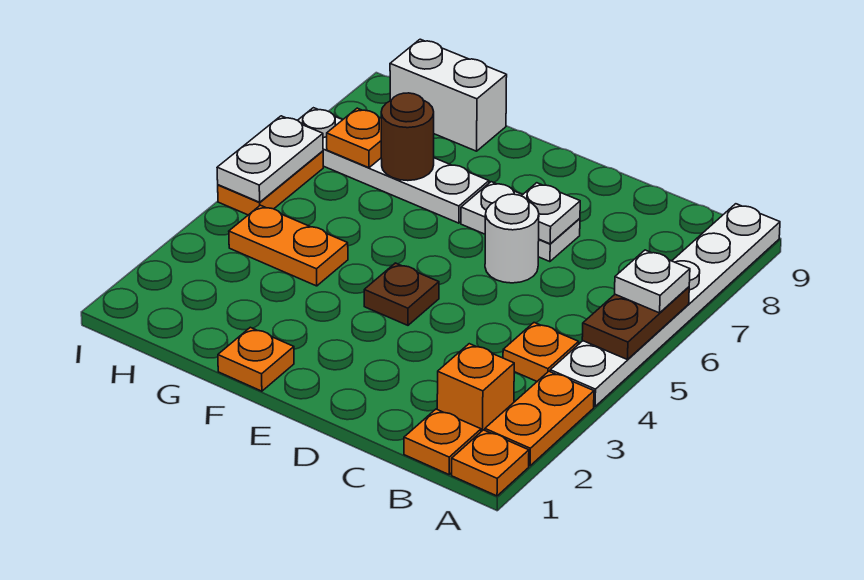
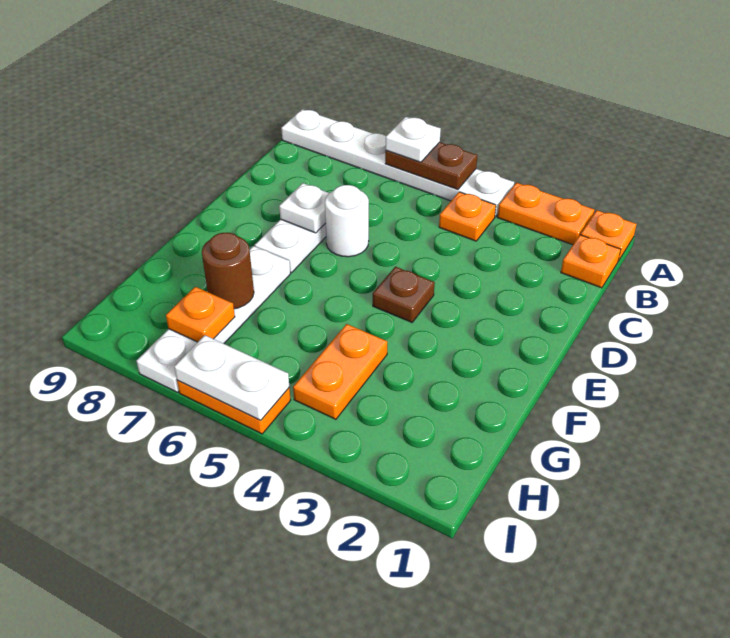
orange 1x1 brick [437,344,514,431] -> none
orange 1x1 plate [218,327,294,391] -> none
white 1x2 brick [390,39,507,151] -> none

